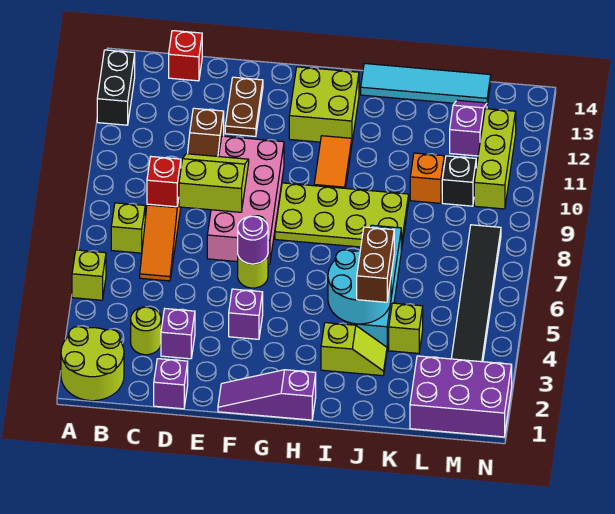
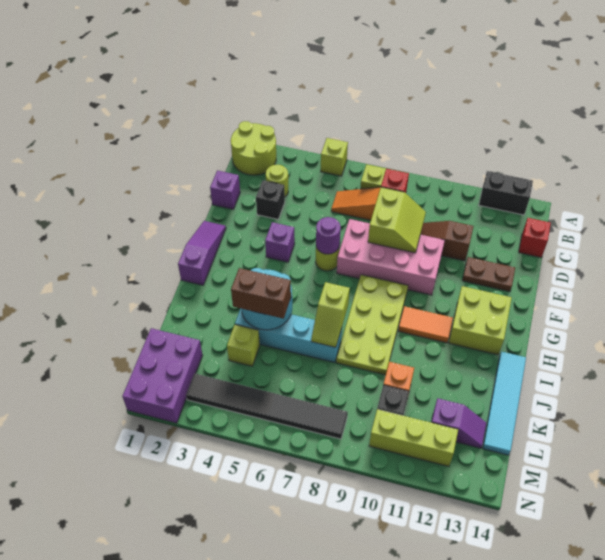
purple 1x1 brick [161,309,195,359] -> black 1x1 brick [256,180,285,219]
lime 1x2 slope [321,323,387,376] -> lime 1x2 slope moved to [311,282,350,347]

